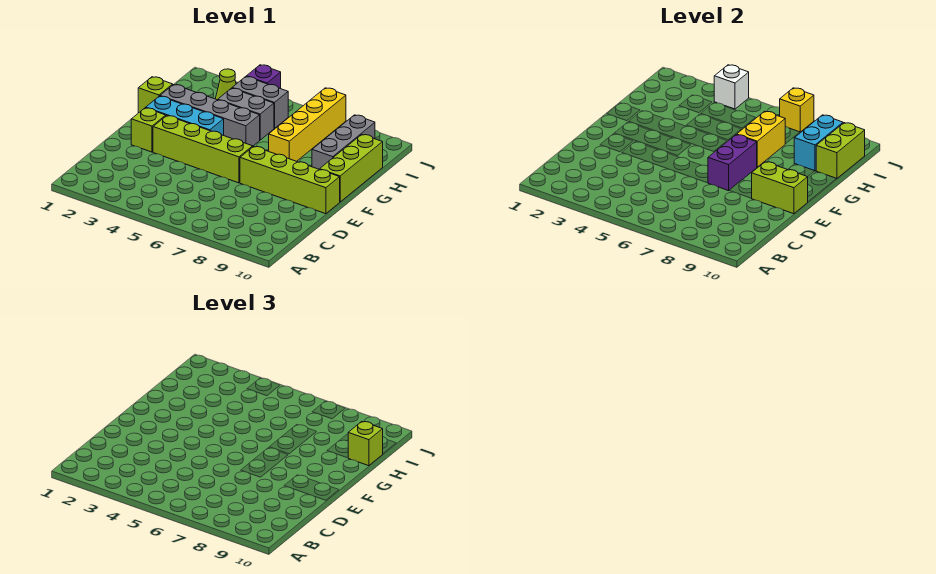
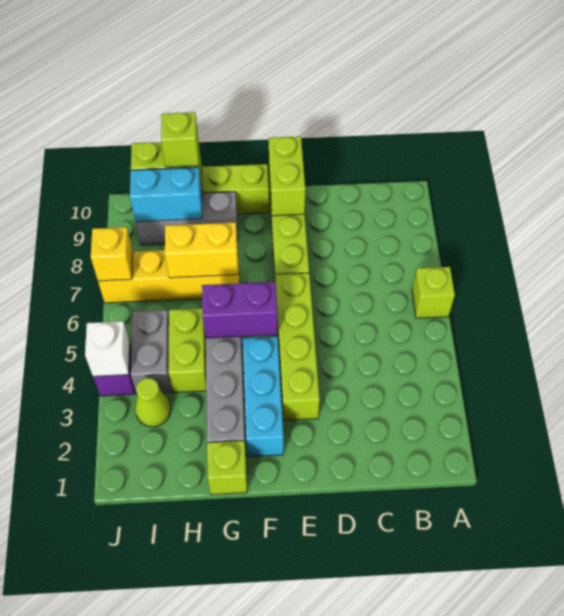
lime 1x1 brick [131,108,166,152] -> lime 1x1 brick moved to [412,267,455,318]
purple 1x2 brick [708,135,757,191] -> purple 1x2 brick moved to [202,282,278,338]
grey 1x2 brick [218,88,274,140] -> lime 1x2 brick [168,308,206,392]

